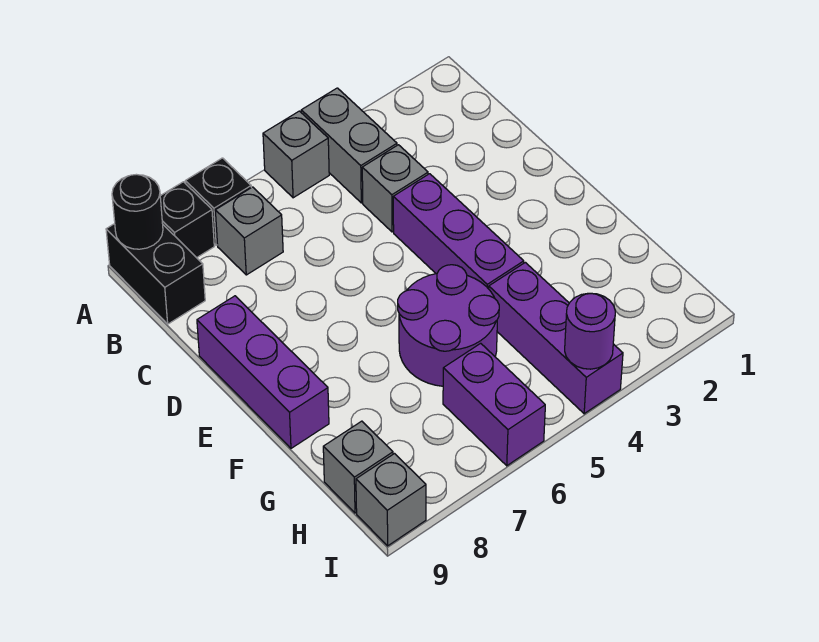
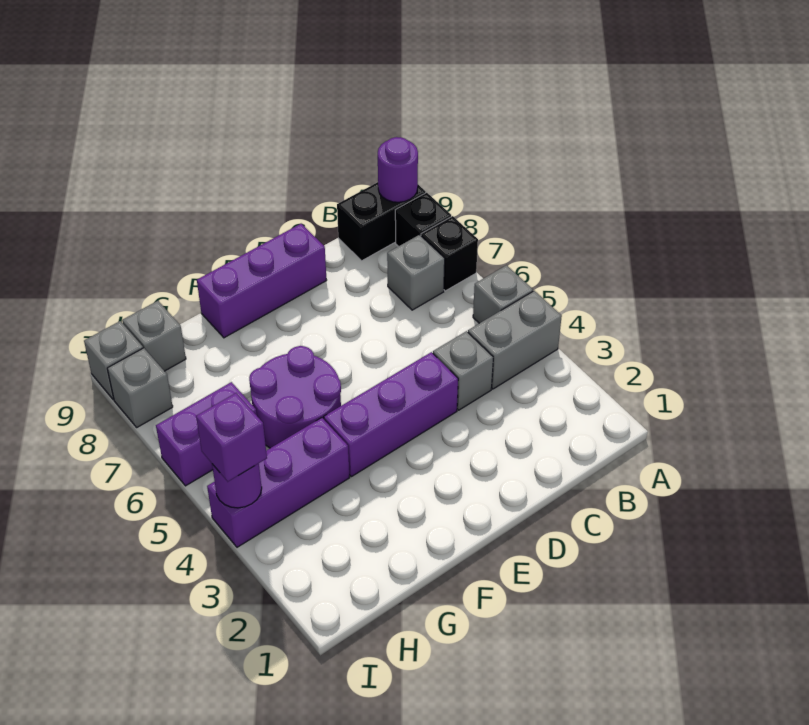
black 1x1 round brick [112,174,163,249] -> purple 1x1 round brick [378,137,418,202]
none -> purple 1x1 brick [196,393,267,481]
none -> grey 1x1 brick [107,348,173,427]

